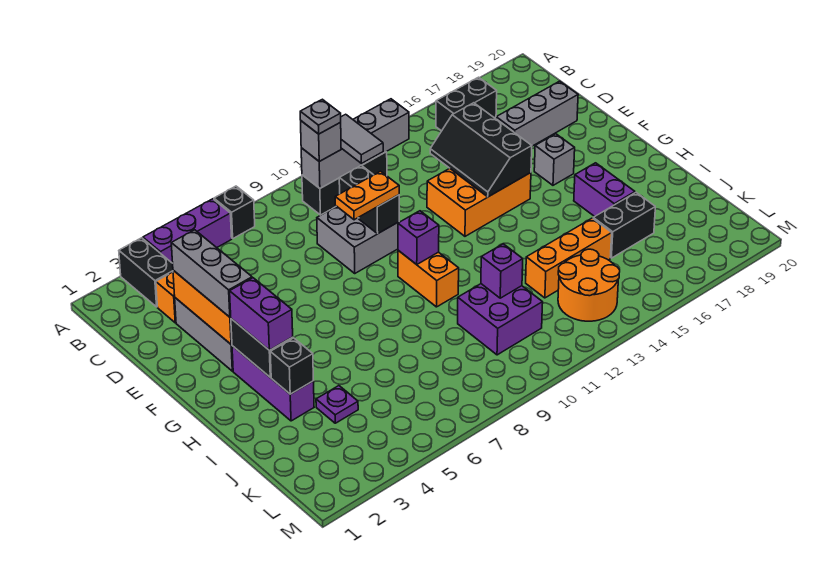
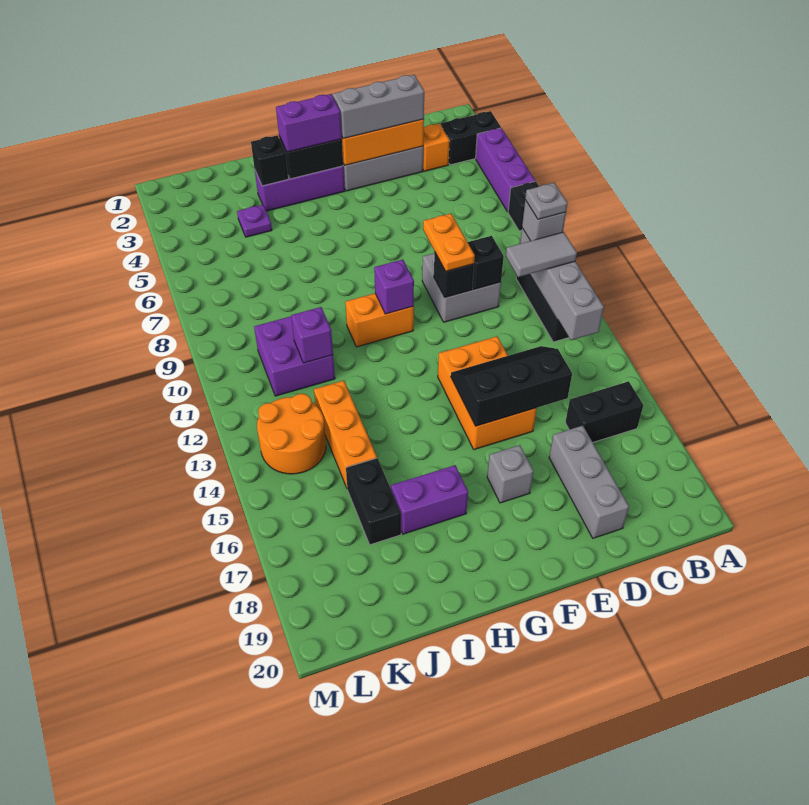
black 1x2 brick [436,77,497,131] -> black 1x2 brick turned to [565,381,643,442]

